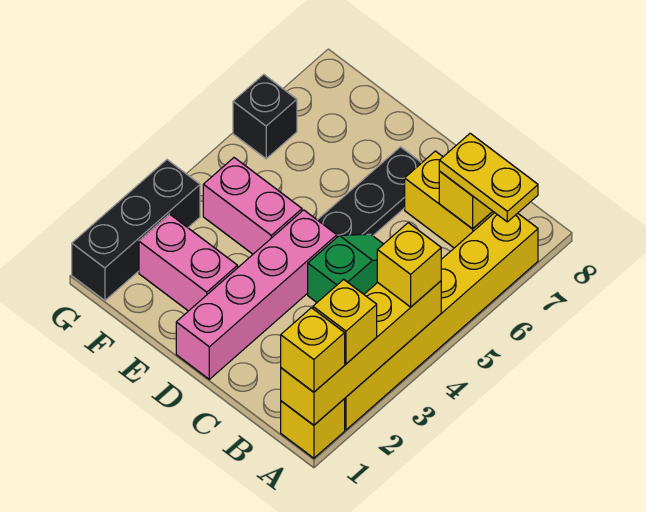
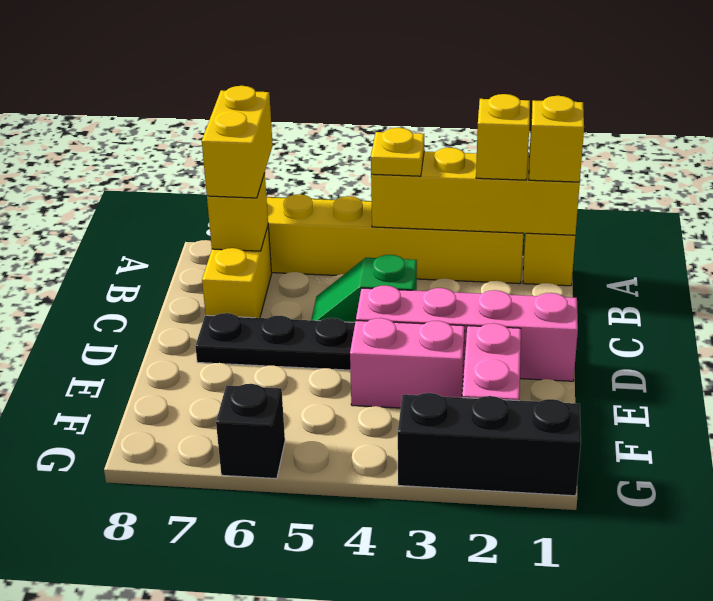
yellow 1x1 brick [377,223,441,307] -> yellow 1x1 plate [371,128,424,176]
yellow 1x2 plate [439,133,538,222] -> yellow 1x2 brick [202,86,273,198]
pink 1x2 brick [203,158,302,254] -> pink 1x2 brick turned to [350,318,465,408]

